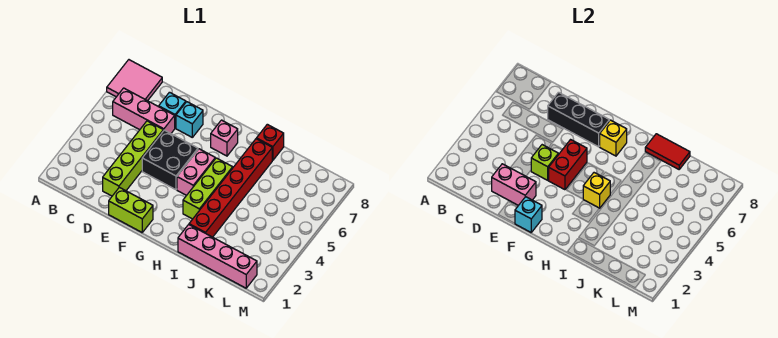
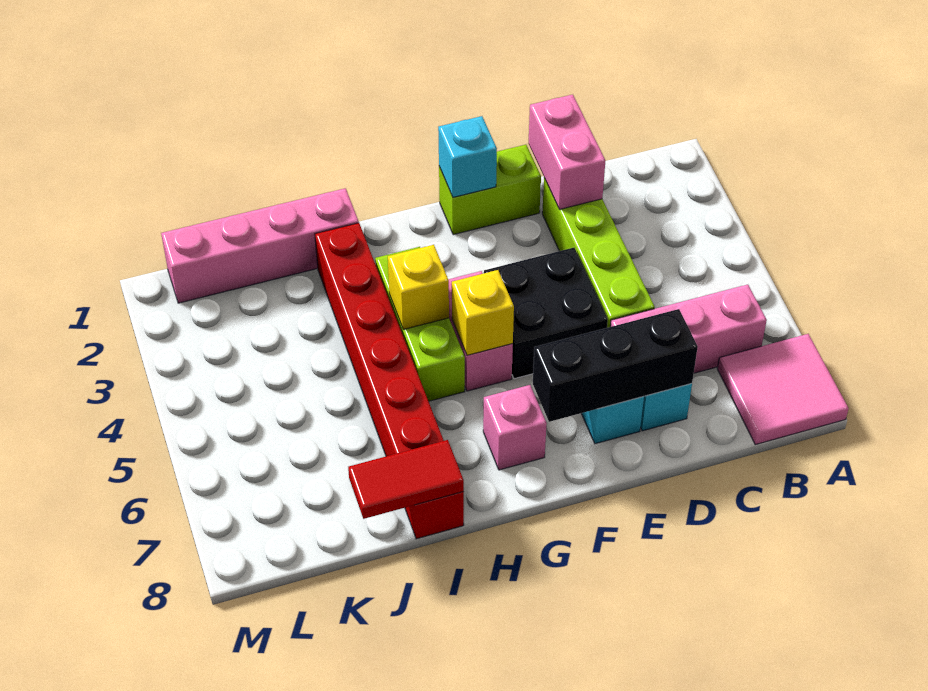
pink 1x2 brick [492,164,536,205] -> pink 1x2 brick turned to [528,95,605,209]
lime 1x1 brick [531,145,558,180] -> none
red 1x2 brick [549,140,587,190] -> none
yellow 1x1 brick [600,120,627,156] -> yellow 1x1 brick moved to [452,270,514,355]

